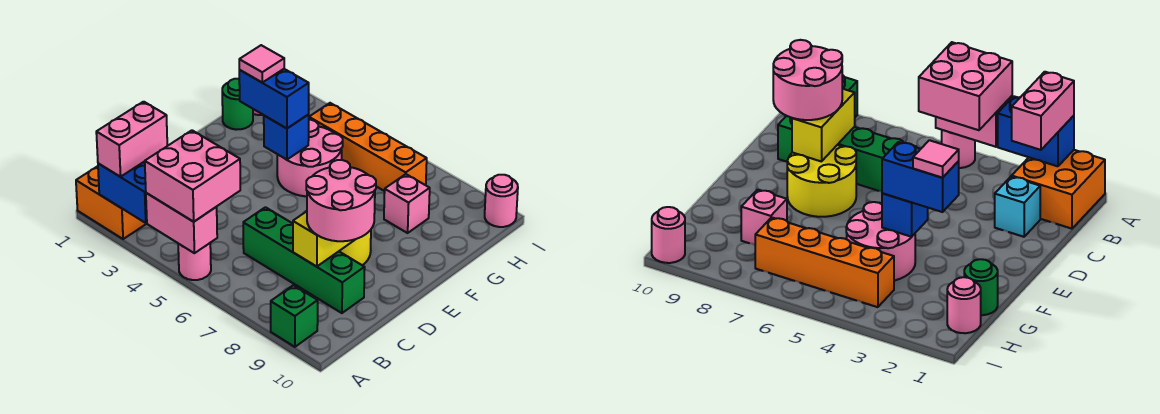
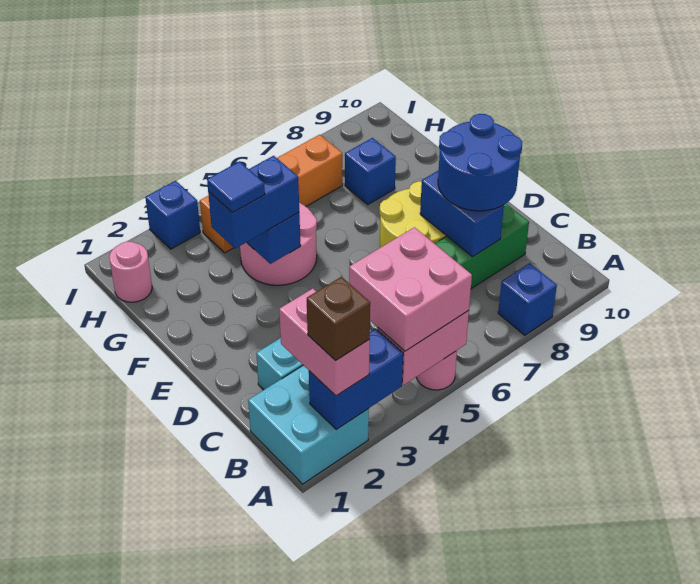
orange 2x2 brick [76,166,147,239] -> cyan 2x2 brick [248,365,369,484]
none -> brown 1x1 brick [307,277,370,361]
none -> blue 1x1 brick [498,263,557,335]
green 1x1 brick [271,285,318,347] -> none
yellow 1x2 brick [293,211,355,267] -> blue 1x2 brick [420,170,504,257]
pink 2x2 round brick [306,160,376,241] -> blue 2x2 round brick [438,114,522,211]
pink 1x1 tile [239,45,284,82] -> blue 1x1 tile [207,161,265,213]
green 1x1 round brick [222,79,253,130] -> none
pink 1x1 brick [384,174,430,233] -> blue 1x1 brick [345,138,396,204]
none -> blue 1x1 brick [145,181,200,249]
pink 1x1 round brick [485,175,518,227] -> none

